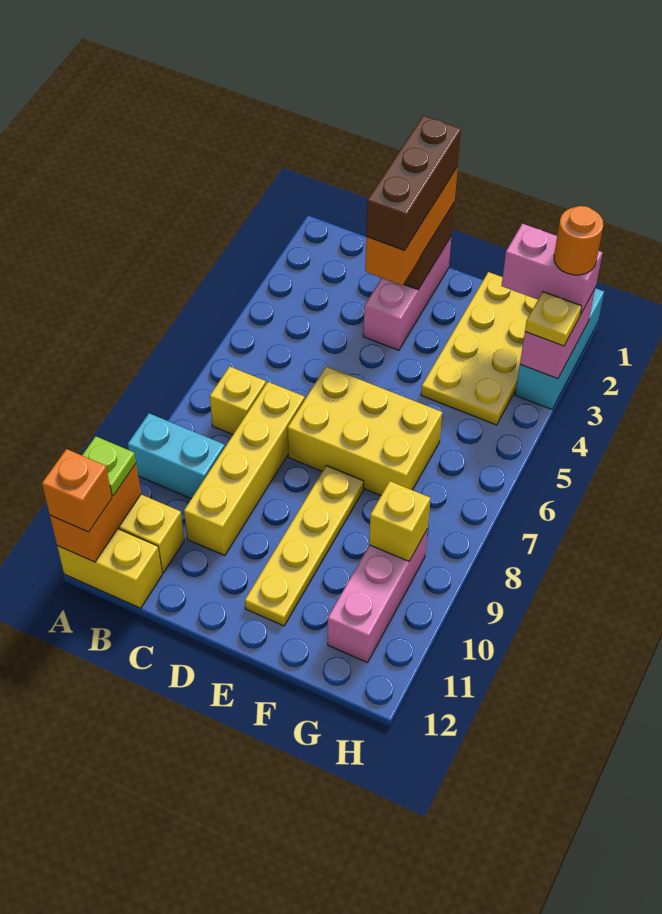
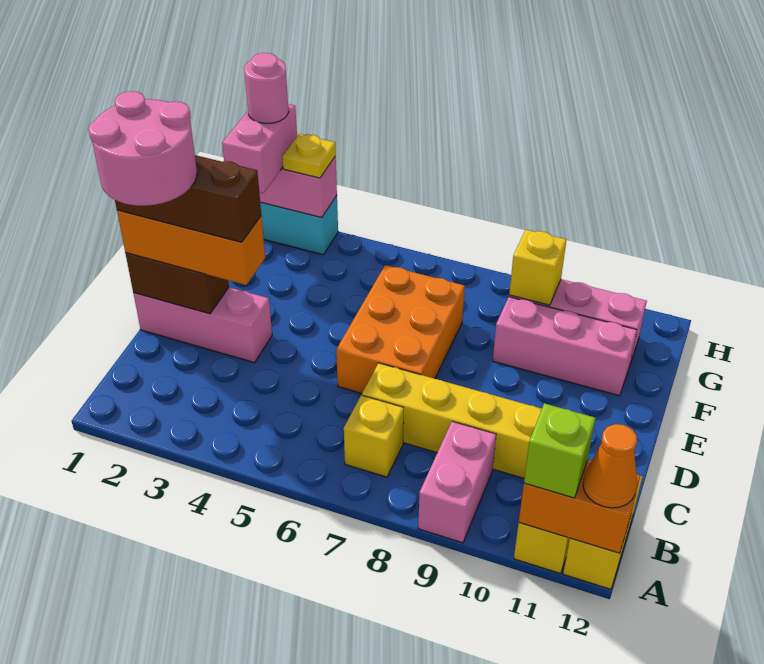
cyan 1x2 brick [128,413,225,499] -> pink 1x2 brick [418,422,496,543]
lime 1x1 plate [82,436,136,496] -> lime 1x1 brick [524,403,595,498]
orange 1x1 brick [42,449,112,532] -> orange 1x1 cone [583,424,637,508]
none -> pink 2x2 round brick [88,91,197,206]
yellow 2x3 brick [288,366,442,495] -> orange 2x3 brick [336,265,465,393]
yellow 1x4 plate [245,465,364,626] -> none
yellow 2x4 plate [421,272,538,425] -> none
none -> pink 1x3 brick [493,297,637,396]
orange 1x1 round brick [554,206,603,275] -> pink 1x1 round brick [244,53,289,123]

